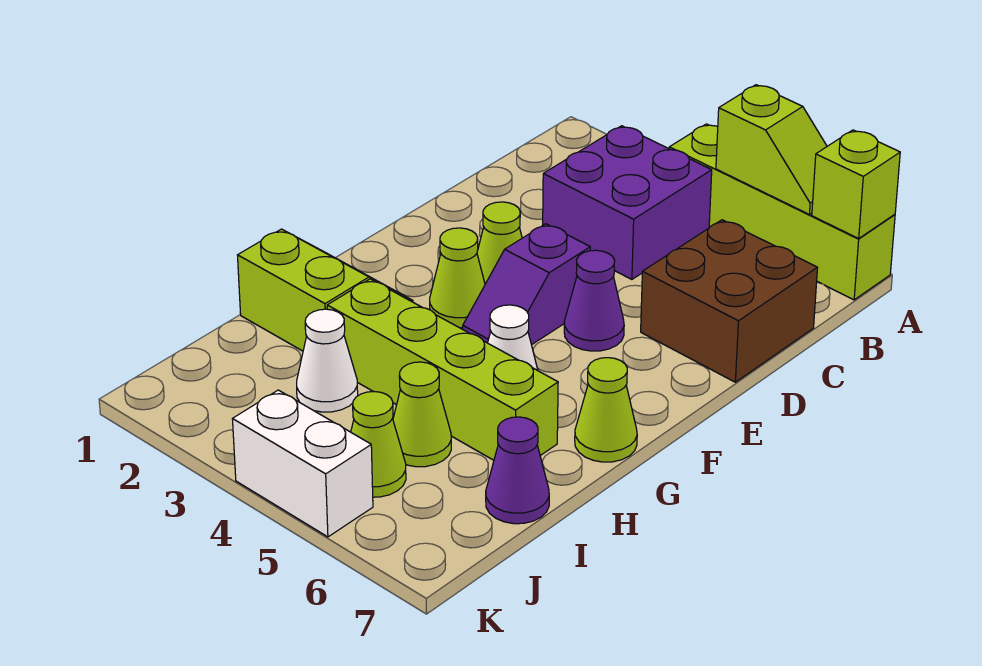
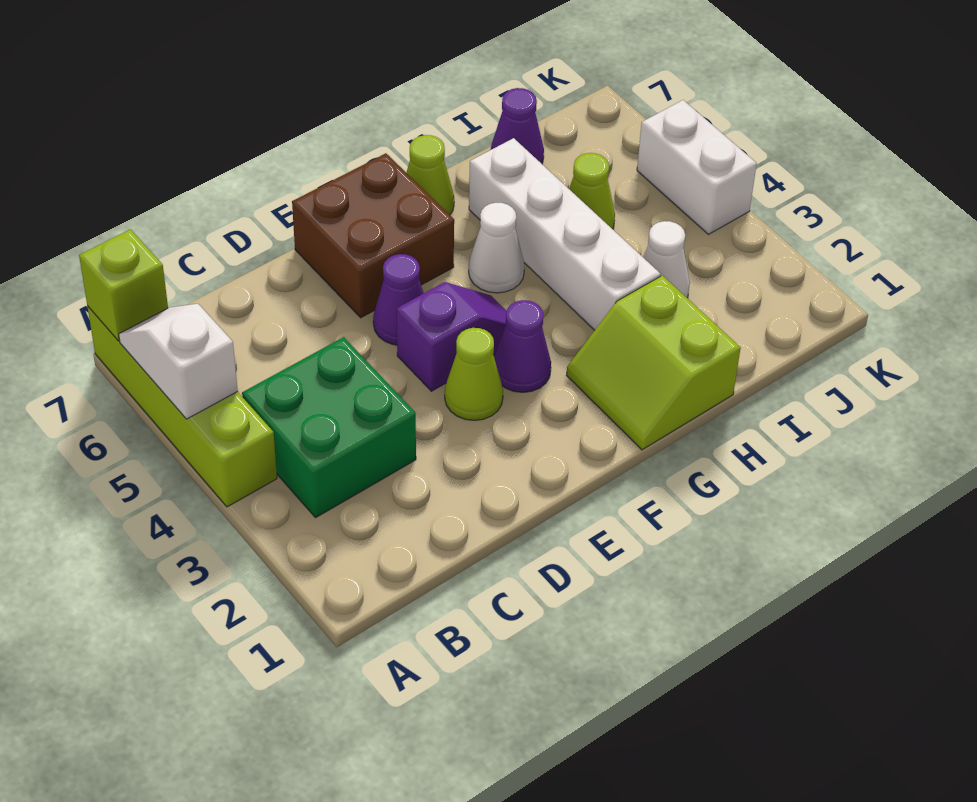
lime 1x2 slope [716,85,827,214] -> white 1x2 slope [119,304,238,419]
purple 2x2 brick [543,126,712,279] -> green 2x2 brick [242,337,416,517]
brown 2x2 brick [641,220,817,382] -> brown 2x2 brick moved to [292,153,454,318]
lime 1x1 cone [430,228,485,328] -> purple 1x1 cone [494,300,551,392]
lime 1x4 brick [327,279,558,460] -> white 1x4 brick [469,138,660,330]
lime 1x1 cone [351,392,406,497] -> none

